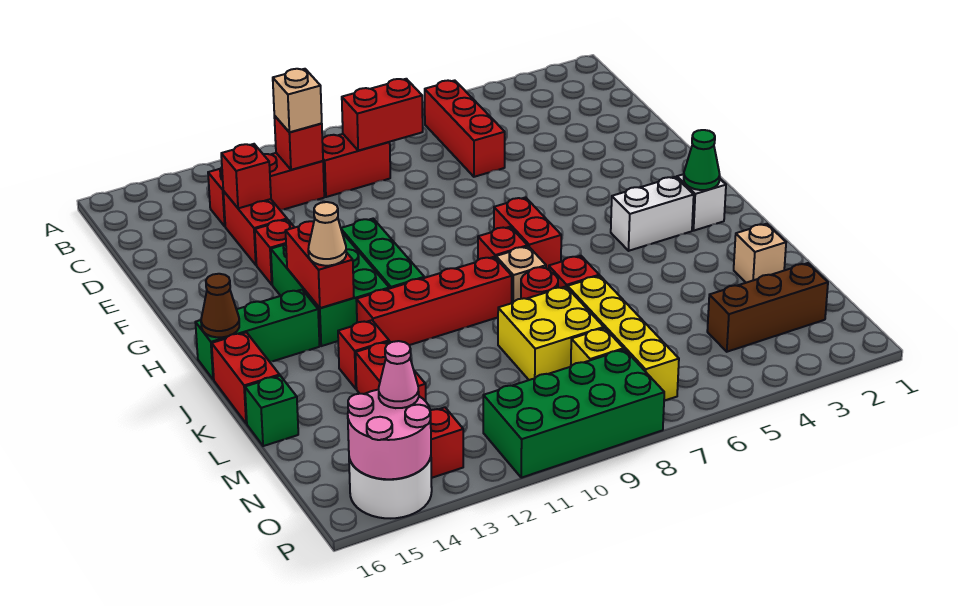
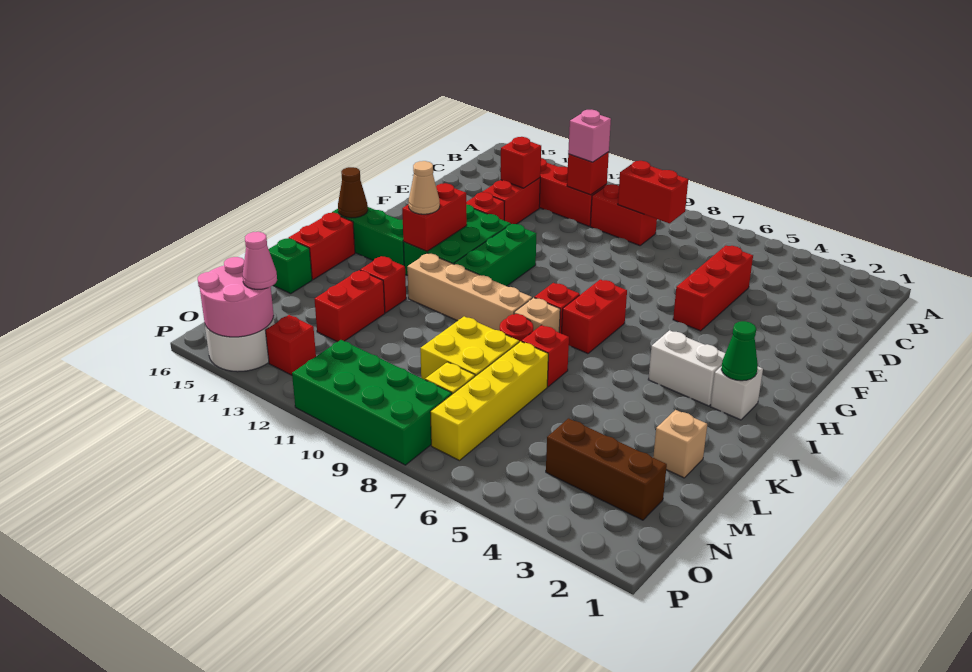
red 1x3 brick [425,80,505,177] -> red 1x3 brick moved to [673,246,753,331]
tan 1x1 brick [273,69,322,132] -> pink 1x1 brick [568,110,611,162]
red 1x4 brick [356,257,512,345] -> tan 1x4 brick [407,253,532,331]

